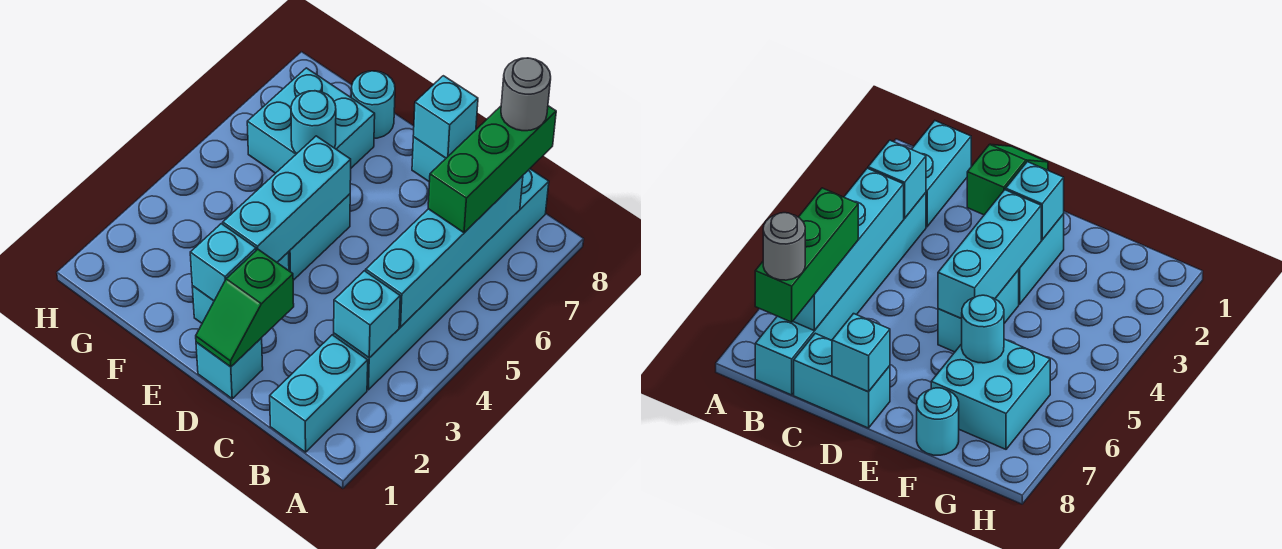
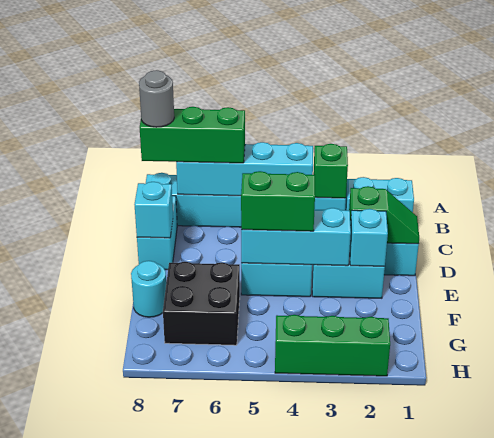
cyan 1x1 brick [334,271,400,358] -> green 1x1 brick [313,144,348,198]
none -> green 1x2 brick [241,171,315,231]
cyan 2x2 brick [247,68,375,173] -> black 2x2 brick [163,262,240,345]
cyan 1x1 round brick [291,91,336,154] -> none
none -> green 1x3 brick [275,315,390,376]

